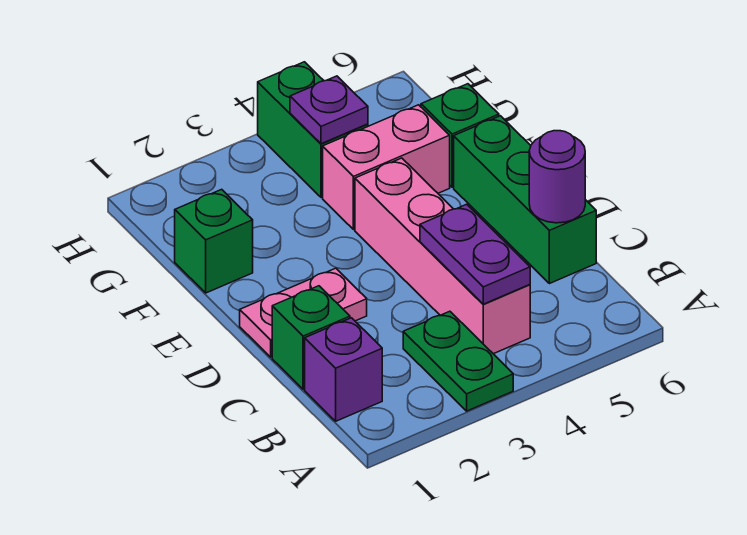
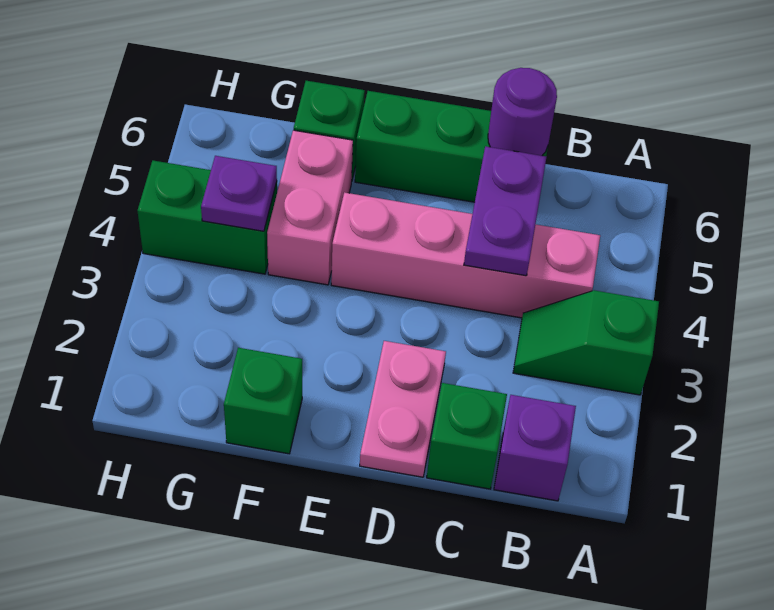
green 1x2 plate [403,311,513,411] -> green 1x2 slope [513,290,659,395]
purple 1x2 plate [420,204,530,304] -> purple 1x2 plate turned to [464,146,547,276]

